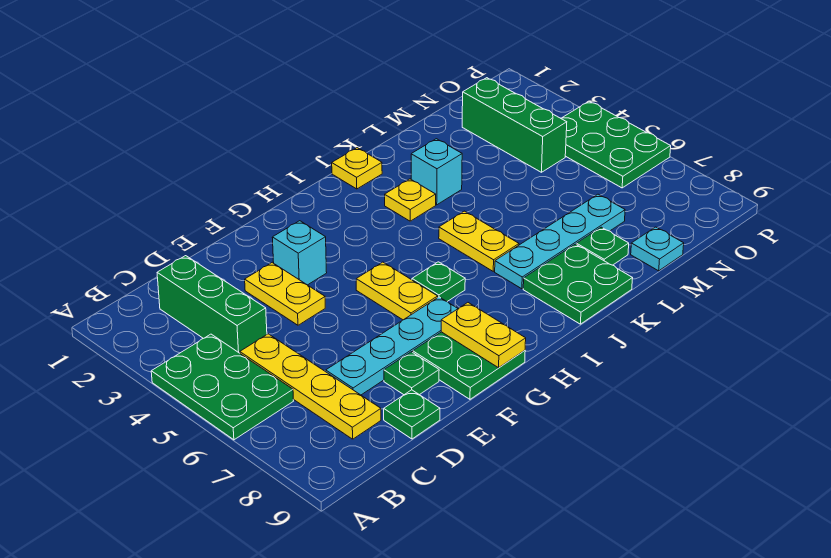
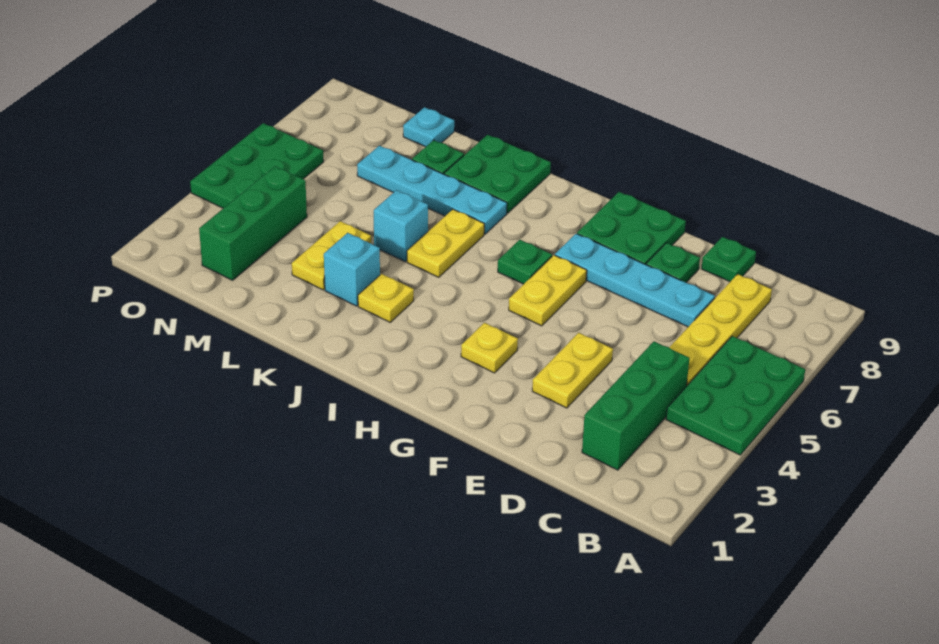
cyan 1x1 brick [272,221,327,285] -> cyan 1x1 brick moved to [374,190,428,262]
yellow 1x2 plate [441,303,526,368] -> yellow 1x2 plate moved to [292,221,371,290]
yellow 1x1 plate [332,148,382,189] -> yellow 1x1 plate moved to [461,323,518,373]

